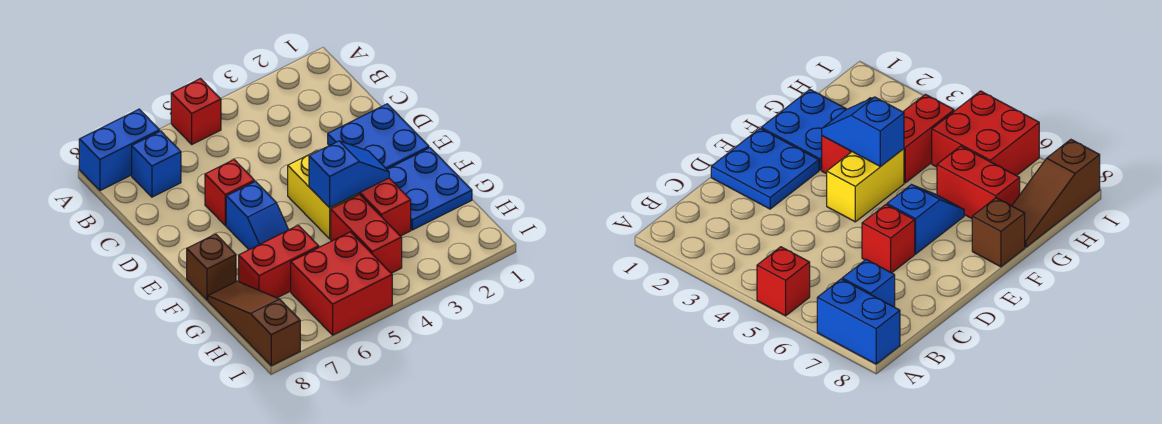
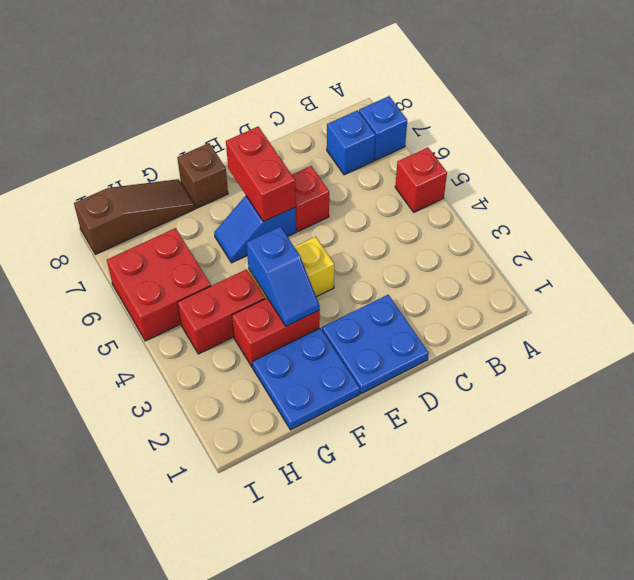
blue 1x2 brick [79,109,160,191] -> blue 1x1 brick [359,96,407,160]
red 1x2 brick [239,225,319,298] -> red 1x2 brick moved to [226,127,296,222]

